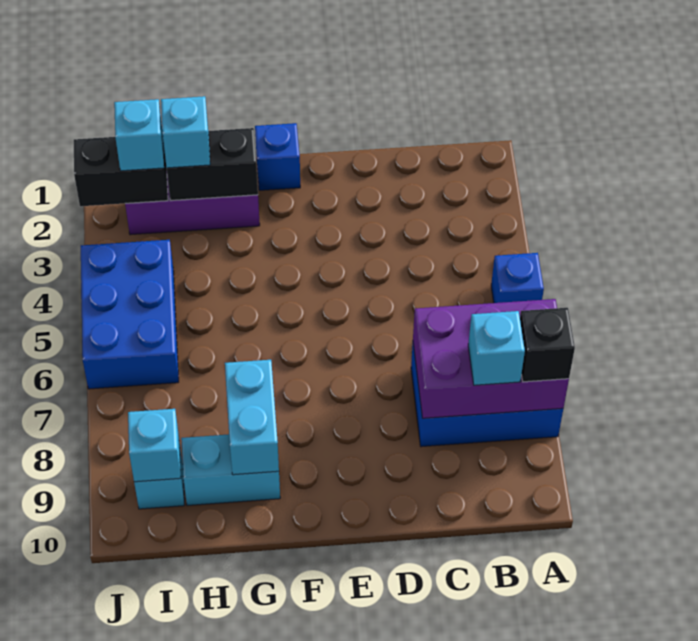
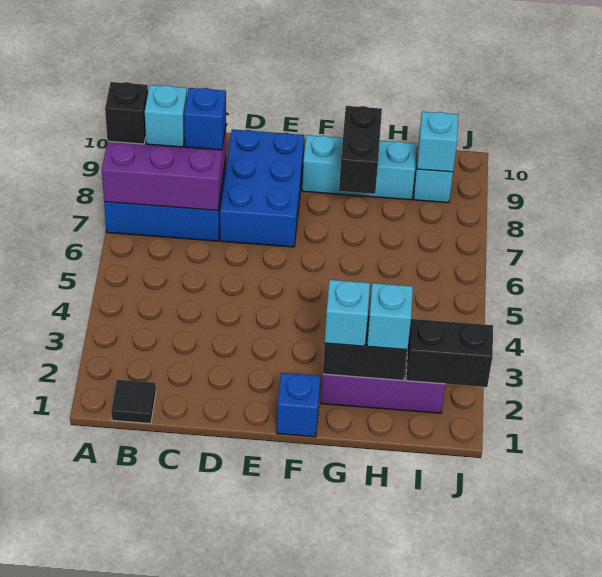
blue 1x1 brick [491,253,544,303] -> blue 1x1 brick moved to [184,88,226,150]
none -> black 1x1 tile [111,380,156,424]
cyan 1x2 brick [225,360,279,475] -> black 1x2 brick [339,106,382,194]
cyan 1x2 brick [181,434,280,506] -> cyan 1x3 brick [302,135,417,200]
cyan 1x1 brick [114,99,164,171] -> cyan 1x1 brick moved to [325,280,370,346]
blue 2x3 brick [81,240,179,389] -> blue 2x3 brick moved to [220,129,304,247]

